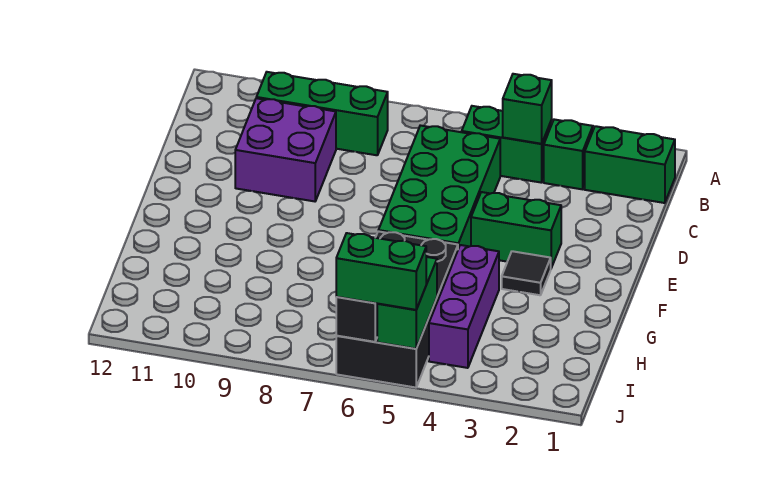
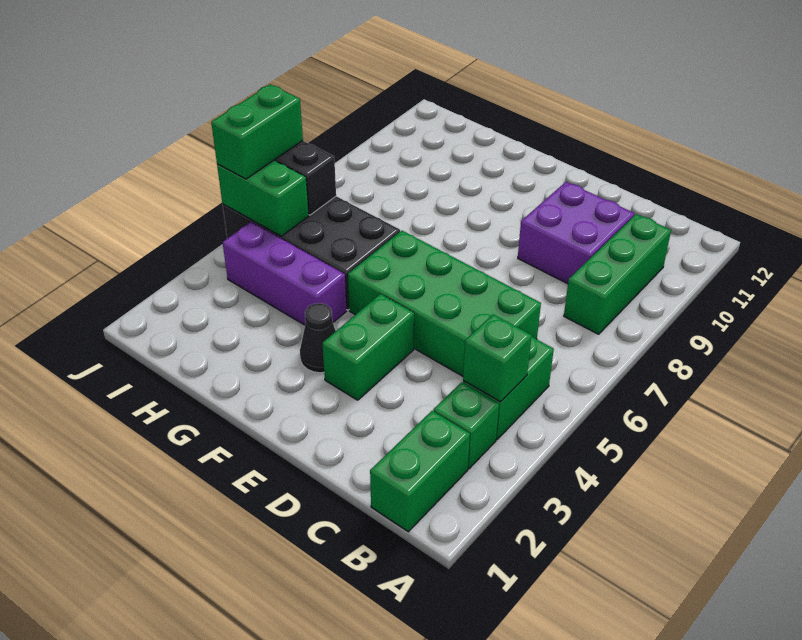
black 1x1 tile [502,251,551,295] -> black 1x1 cone [300,303,336,373]

